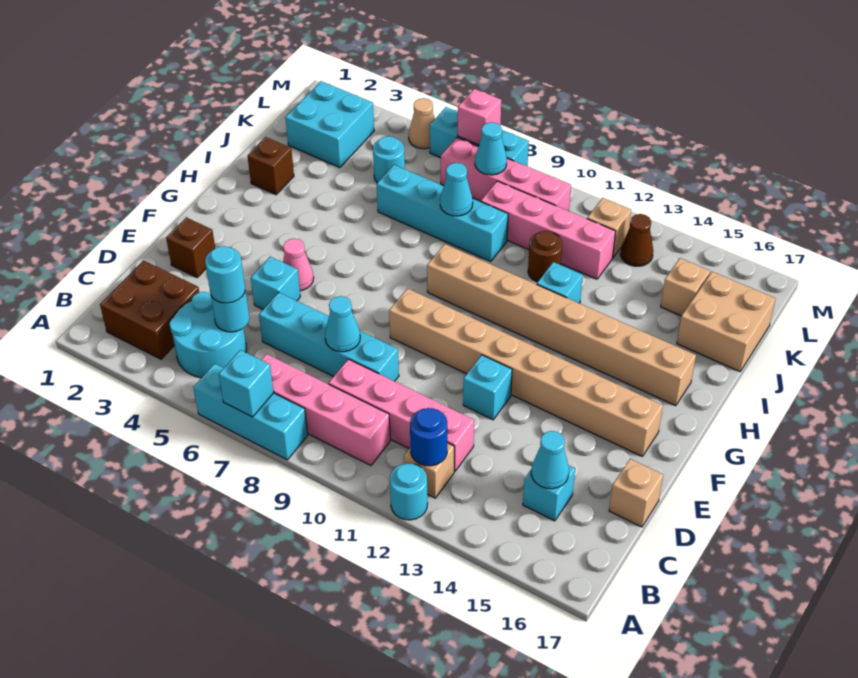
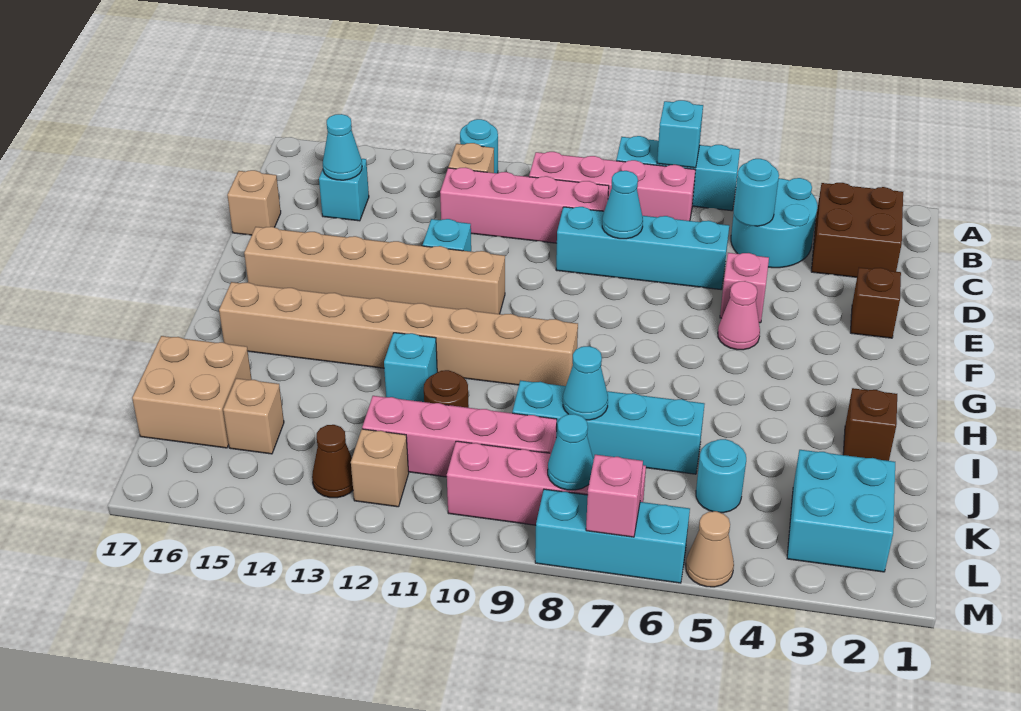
blue 1x1 round brick [410,408,447,466] -> none
cyan 1x1 round brick [205,246,245,303] -> none
cyan 1x1 brick [251,257,300,309] -> pink 1x1 brick [720,253,769,323]
tan 1x8 brick [389,288,663,457] -> tan 1x6 brick [244,227,505,314]

